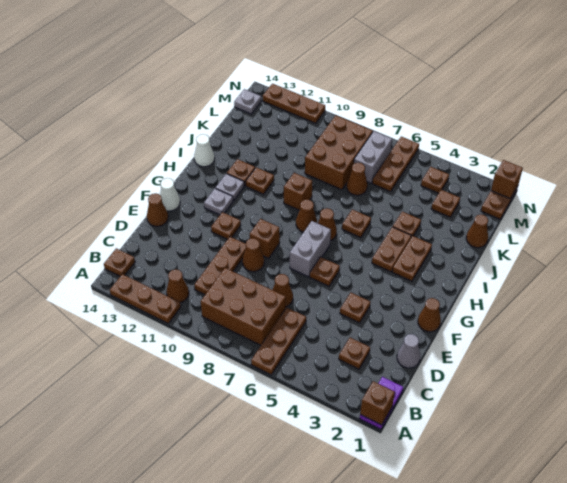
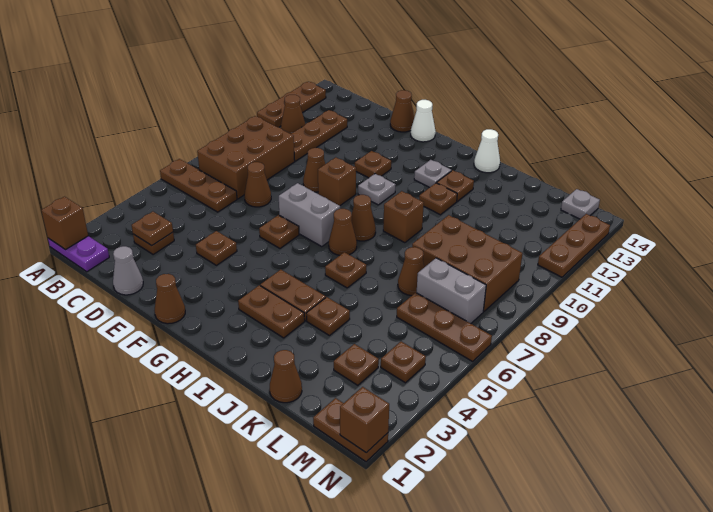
brown 1x1 plate [104,248,135,276] -> brown 1x1 plate moved to [132,212,173,245]
brown 1x3 plate [194,237,246,295] -> brown 1x3 plate turned to [292,110,347,161]
grey 1x1 plate [204,188,233,215] -> grey 1x1 plate moved to [358,174,396,205]

